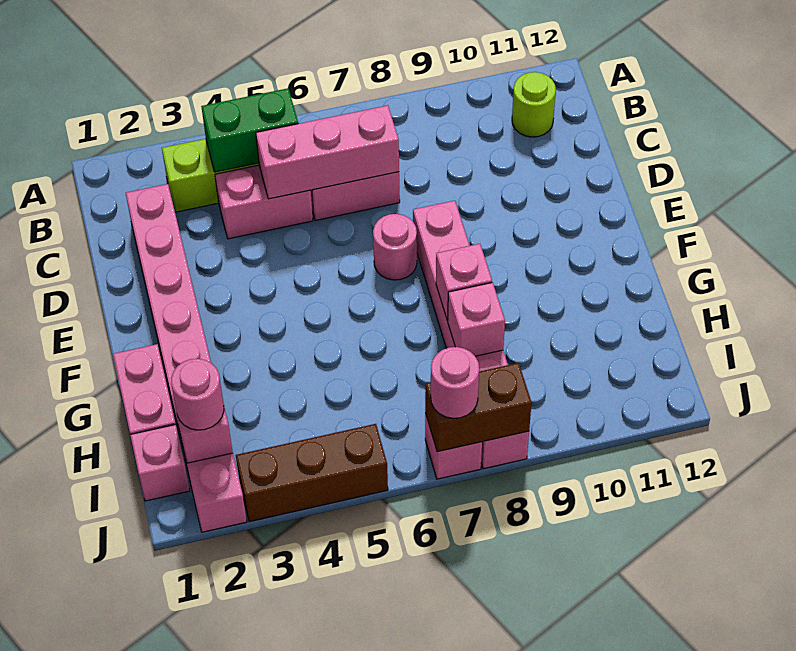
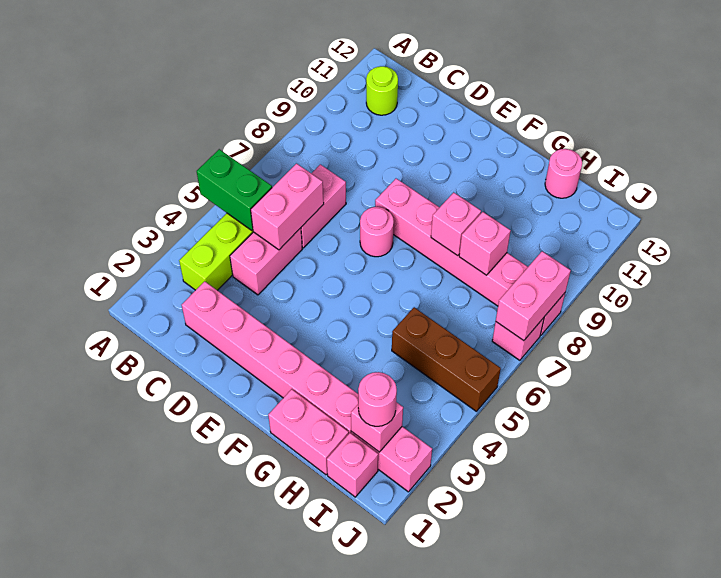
green 1x2 brick [201,88,298,172] -> green 1x2 brick turned to [197,149,272,231]
pink 1x3 brick [256,105,399,199] -> pink 1x2 brick [251,164,324,250]
brown 1x3 brick [236,424,388,522] -> brown 1x3 brick turned to [392,307,501,412]
brown 1x2 brick [425,363,532,452] -> pink 1x2 brick [496,251,571,341]
pink 1x1 round brick [431,347,479,418] -> pink 1x1 round brick moved to [545,149,582,198]

